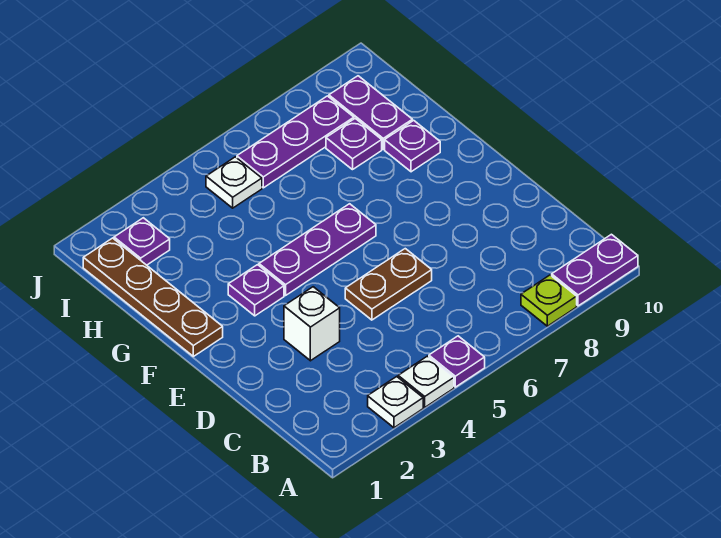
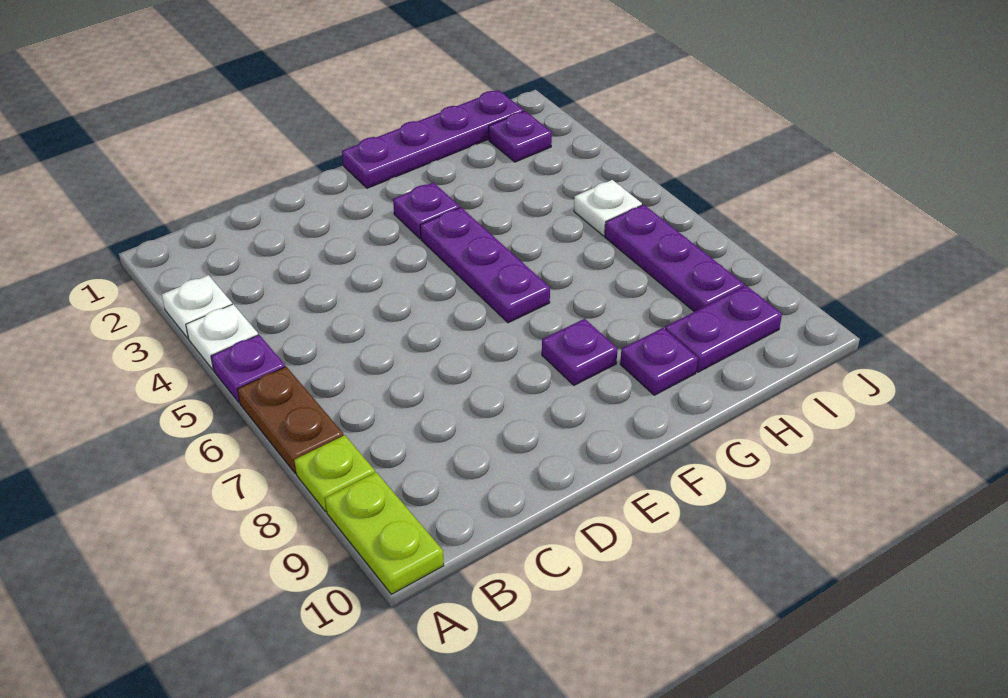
purple 1x2 plate [552,234,638,306] -> lime 1x2 plate [325,472,444,594]
white 1x1 brick [284,287,340,361] -> none
brown 1x2 plate [345,249,432,320] -> brown 1x2 plate moved to [237,367,344,474]
brown 1x4 plate [83,238,223,356] -> purple 1x4 plate [342,90,524,188]
purple 1x1 plate [326,118,382,170] -> purple 1x1 plate moved to [542,319,618,385]

